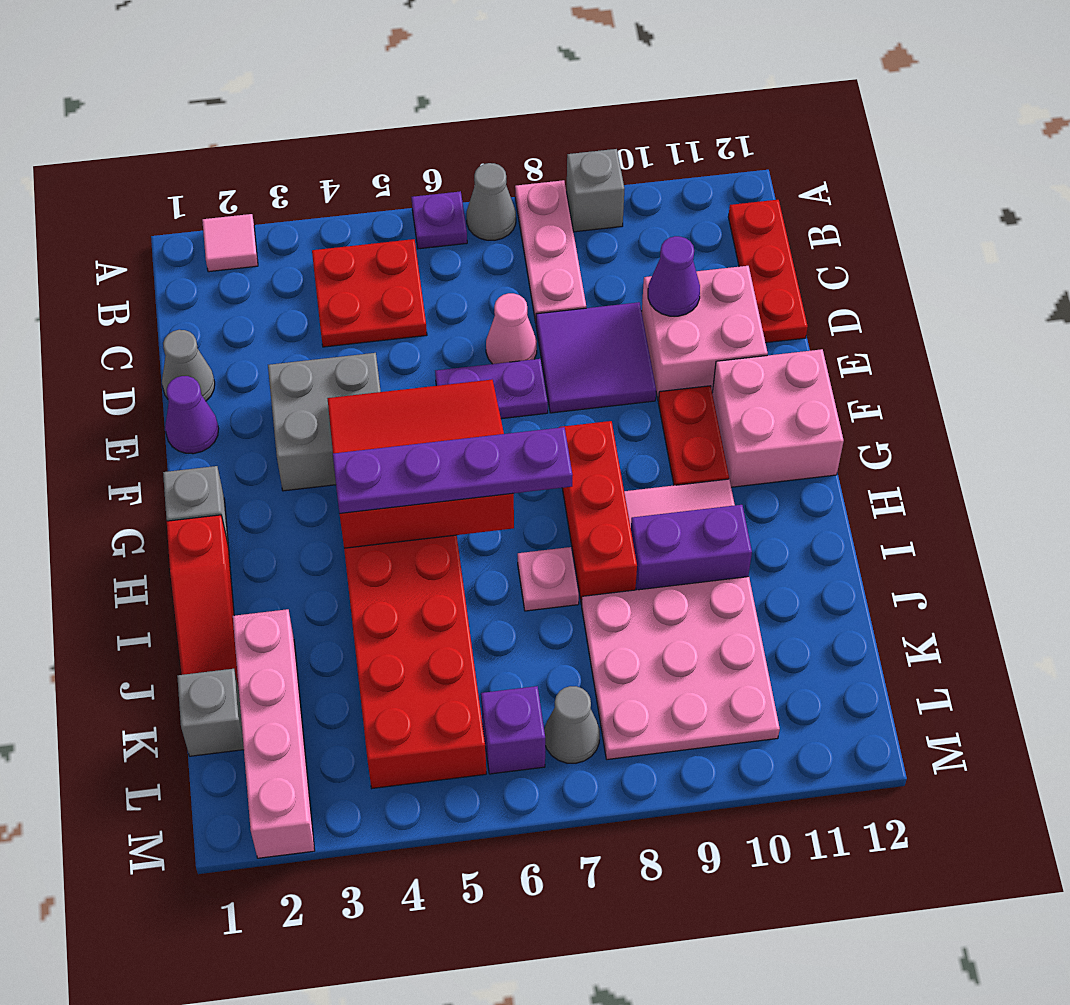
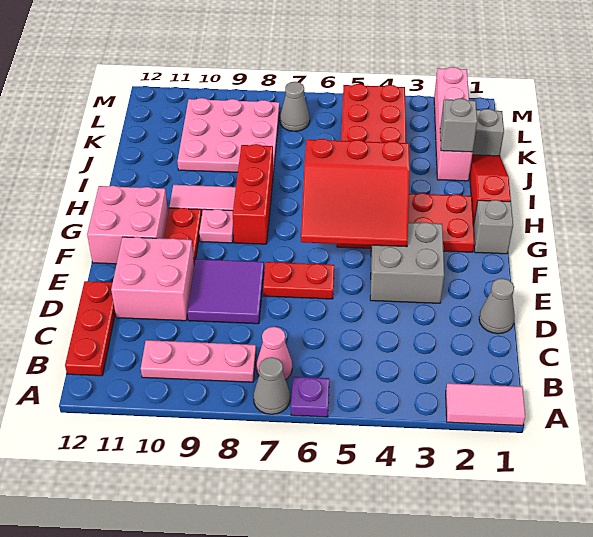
pink 1x1 tile [202,214,258,272] -> pink 1x2 tile [446,383,525,426]
pink 1x3 plate [515,180,586,322] -> pink 1x3 plate turned to [141,340,256,382]
grey 1x1 brick [566,149,624,232] -> grey 1x1 brick moved to [440,98,477,152]
red 2x2 plate [312,239,427,347] -> red 2x2 plate moved to [408,193,474,252]
pink 1x1 cone [486,293,537,364] -> pink 1x1 cone moved to [256,327,292,380]
purple 1x1 cone [648,236,700,316] -> none
purple 1x1 cone [165,376,219,454] -> none
purple 1x2 plate [435,359,548,419] -> red 1x2 plate [263,262,334,299]
purple 1x4 plate [333,427,573,513] -> none
pink 1x1 plate [518,547,579,611] -> pink 1x1 plate moved to [199,209,234,243]
purple 1x2 brick [631,505,752,590] -> none
purple 1x1 brick [481,686,545,774] -> none

